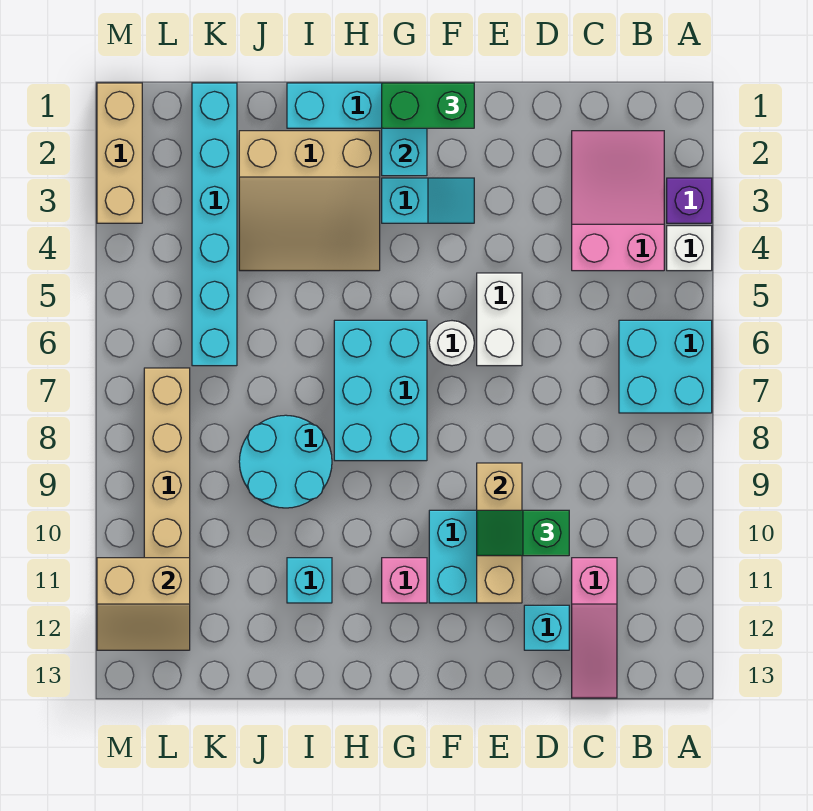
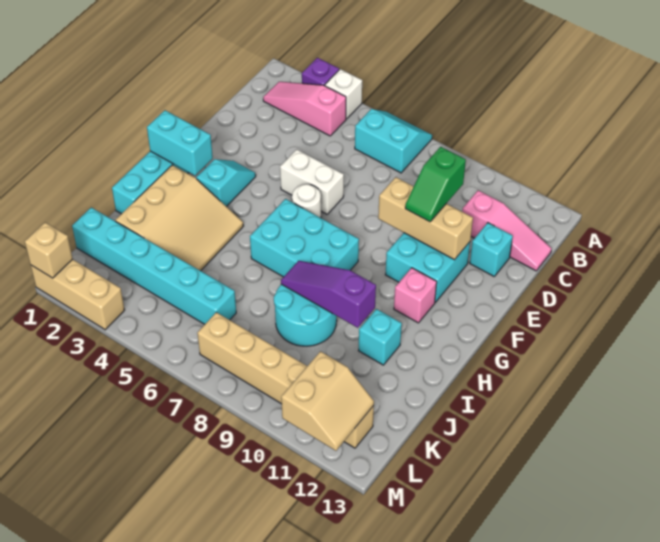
cyan 2x2 brick [619,320,712,413] -> cyan 2x2 slope [355,109,432,173]
pink 2x3 slope [572,131,664,271] -> pink 1x3 slope [263,82,346,136]
green 1x2 brick [382,83,474,128] -> none
none -> purple 1x3 slope [281,261,376,328]
none -> tan 1x1 brick [25,222,73,278]

